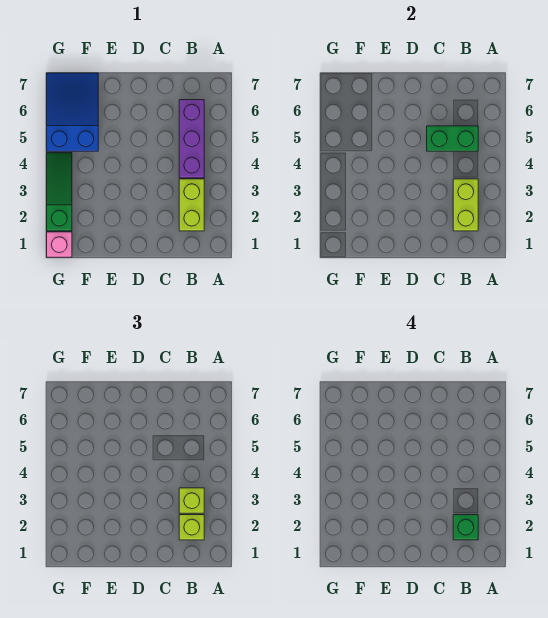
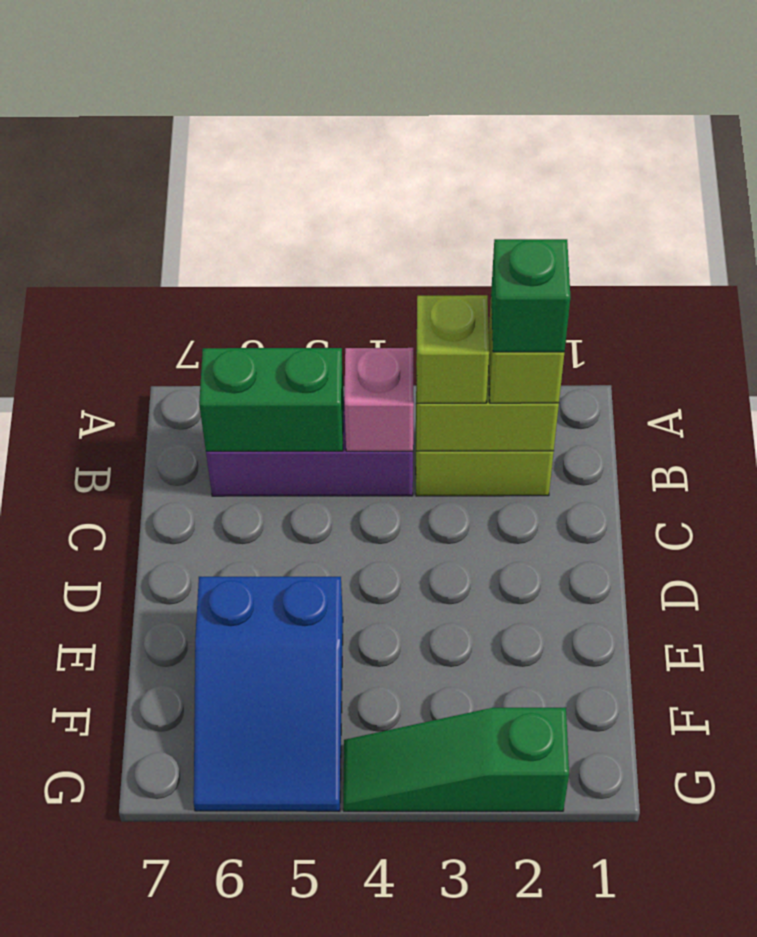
green 1x2 brick [427,126,478,151] -> green 1x2 brick turned to [199,348,344,451]
blue 2x3 slope [47,73,98,151] -> blue 2x3 slope turned to [194,577,343,811]
pink 1x1 brick [47,232,72,257] -> pink 1x1 brick moved to [344,348,414,451]

